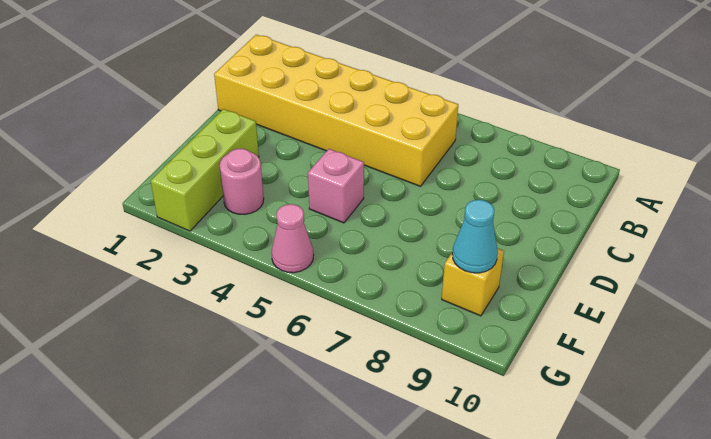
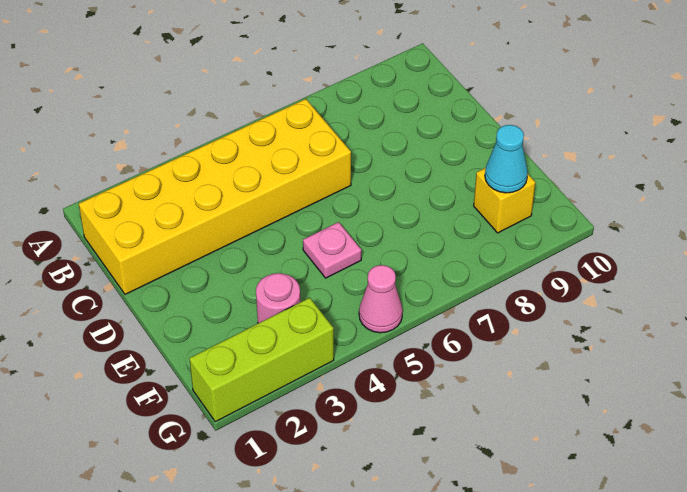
lime 1x3 brick [151,109,259,231] -> lime 1x3 brick turned to [189,298,334,422]
pink 1x1 brick [308,149,364,223] -> pink 1x1 plate [303,222,361,278]

